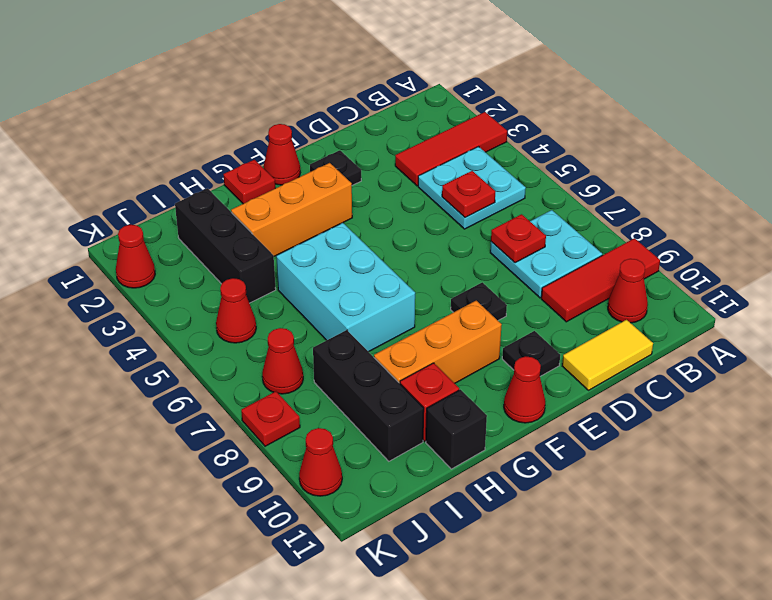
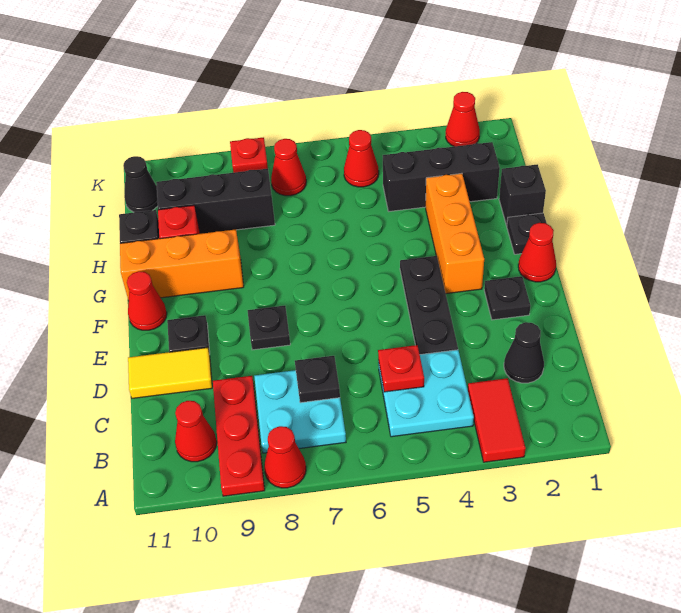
red 1x3 tile [395,112,507,186] -> red 1x2 tile [468,378,526,462]
red 1x3 tile [541,238,660,322] -> red 1x3 plate [213,376,265,496]
none -> black 1x1 cone [504,322,544,383]
red 1x1 plate [491,214,546,263] -> black 1x1 plate [295,356,340,403]
yellow 1x2 tile [562,320,653,390] -> yellow 1x2 tile turned to [128,348,212,398]
none -> black 1x3 plate [400,256,458,354]
orange 1x3 brick [374,301,502,383] -> orange 1x3 brick turned to [120,230,244,301]
red 1x1 plate [223,160,275,204] -> black 1x1 plate [507,213,547,254]
cyan 2x3 brick [276,223,415,352] -> none
none -> black 1x1 brick [499,164,546,226]
none -> black 1x1 cone [123,156,158,212]
red 1x1 cone [299,428,342,496] -> red 1x1 cone moved to [264,426,306,488]

